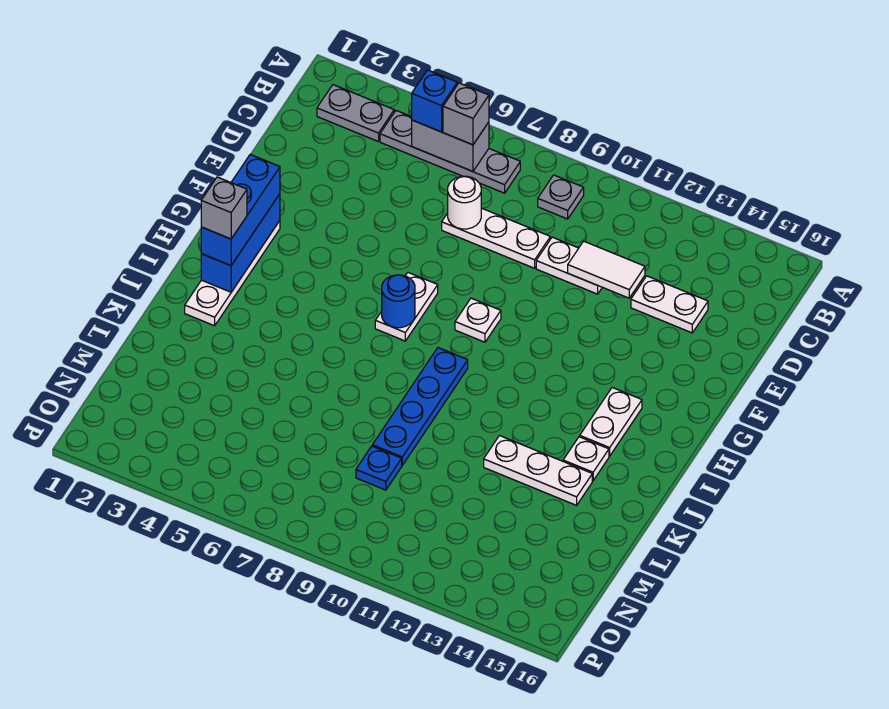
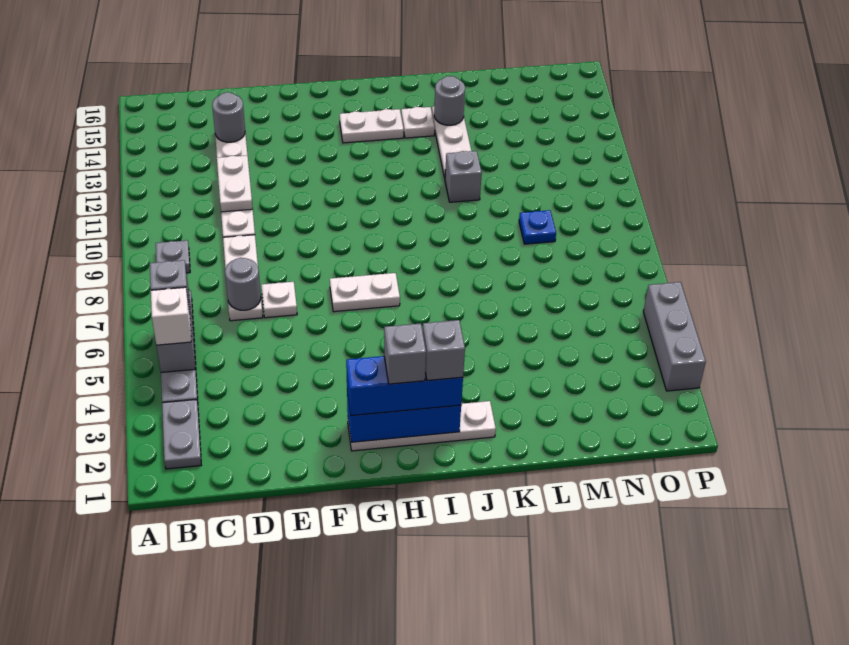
blue 1x1 brick [412,70,457,132] -> white 1x1 brick [151,287,191,345]
white 1x1 round brick [448,176,481,229] -> grey 1x1 round brick [225,258,261,310]
white 1x2 tile [568,241,645,298] -> white 1x2 plate [217,155,253,212]
none -> grey 1x1 round brick [212,92,245,142]
white 1x1 plate [455,298,501,342] -> white 1x1 plate moved to [261,282,297,318]
none -> grey 1x1 brick [384,323,426,384]
blue 1x1 round brick [382,275,415,328] -> none
blue 1x4 plate [372,348,468,465] -> none
none -> grey 1x1 brick [445,151,482,202]
none -> grey 1x1 round brick [434,76,465,125]
none -> grey 1x3 brick [643,282,706,391]

